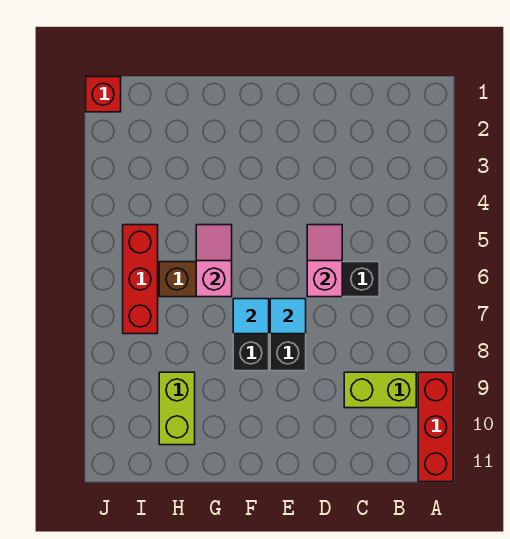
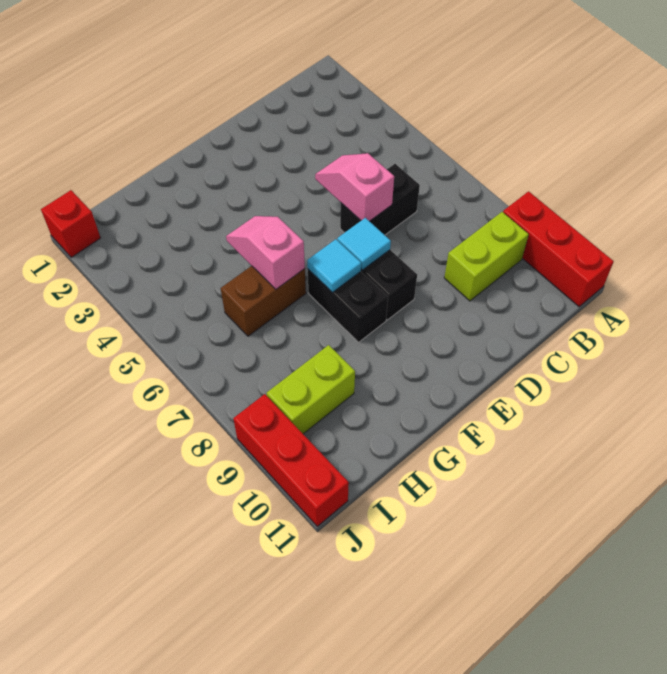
lime 1x2 brick [159,372,195,445] -> lime 1x2 brick turned to [266,345,355,434]
red 1x3 brick [123,225,158,334] -> red 1x3 brick moved to [233,394,349,526]

